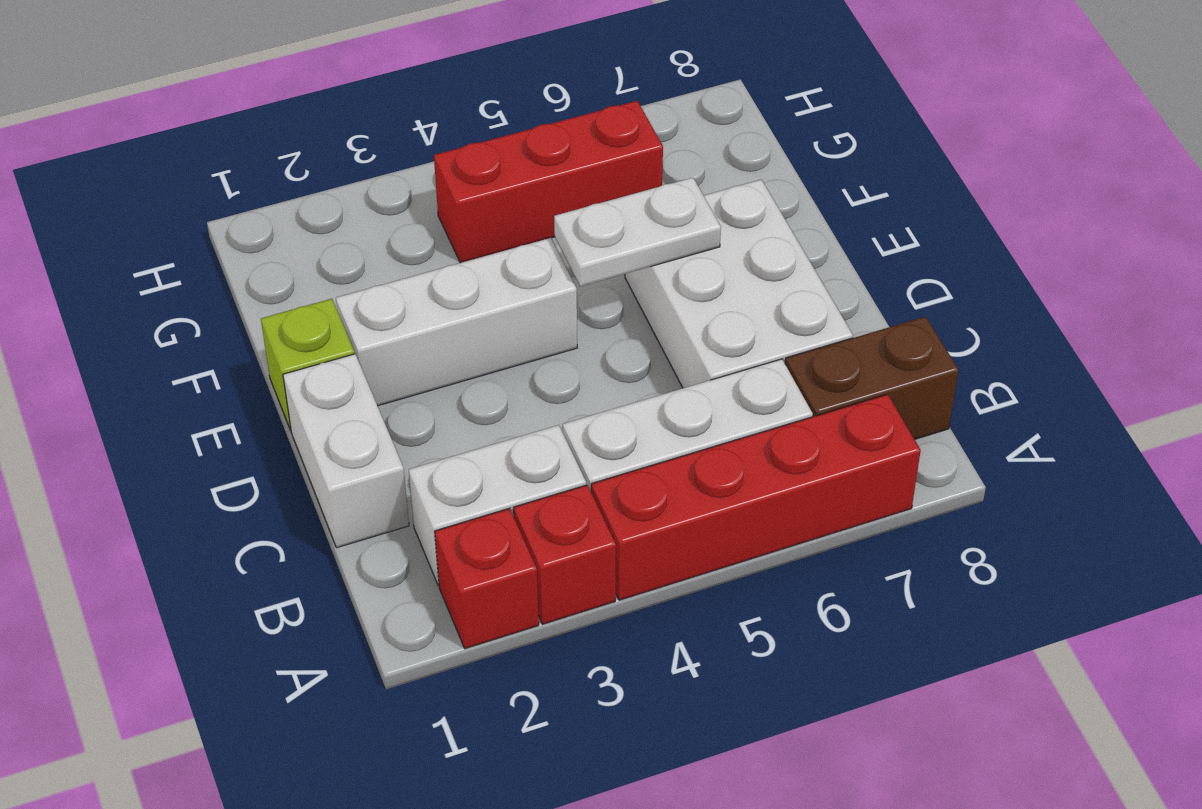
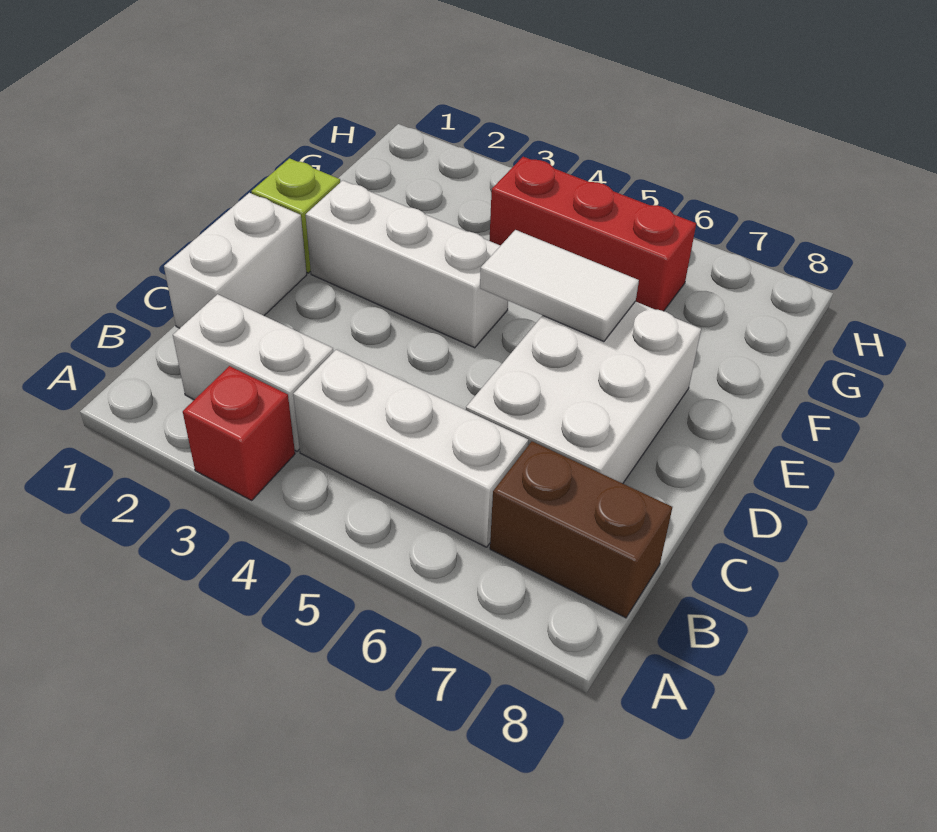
red 1x1 brick [435,508,539,649] -> none
red 1x4 brick [591,394,921,600] -> none
white 1x2 plate [554,178,721,286] -> white 1x2 tile [480,230,639,342]

